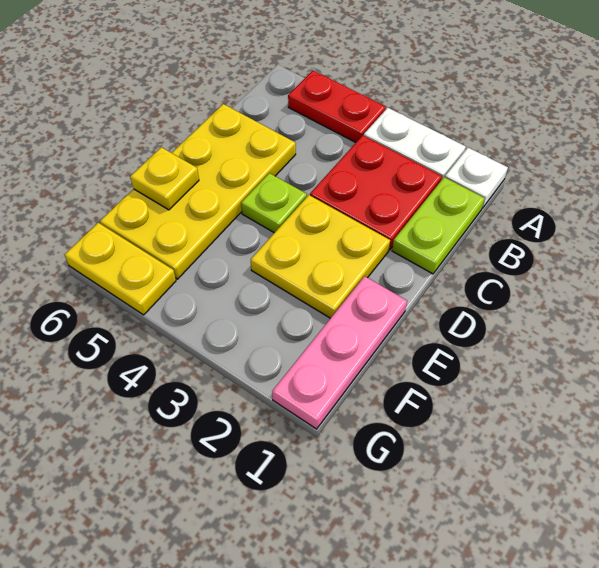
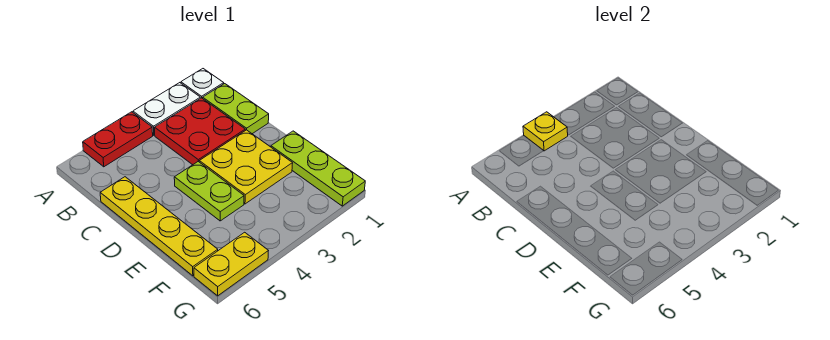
yellow 2x4 plate [100,104,296,279] -> yellow 1x4 plate [100,177,218,276]
lime 1x1 plate [241,173,307,233] -> lime 1x2 plate [174,162,244,221]
pink 1x3 plate [272,276,407,429] -> lime 1x3 plate [271,131,365,206]
yellow 1x1 plate [130,147,199,210] -> yellow 1x1 plate moved to [523,112,568,151]

